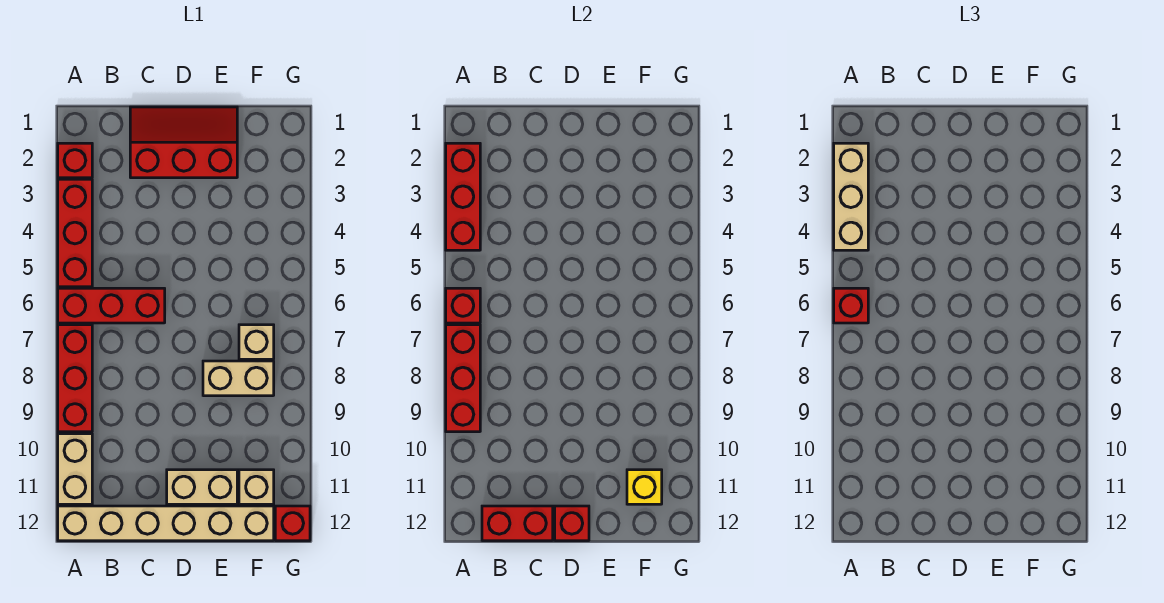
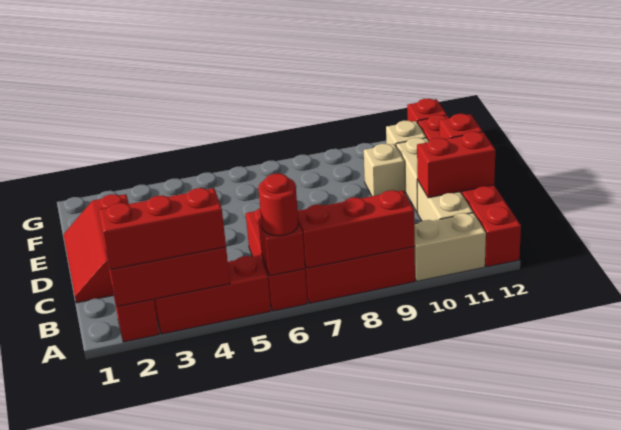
tan 1x3 brick [834,143,868,250] -> red 1x3 brick [99,188,226,270]
red 1x1 brick [834,288,868,323] -> red 1x1 round brick [258,173,298,236]
tan 1x6 brick [58,506,274,541] -> red 1x6 brick [418,115,521,267]
red 1x2 brick [482,506,553,541] -> red 1x2 brick turned to [417,132,495,198]
tan 1x2 brick [203,361,274,396] -> tan 1x2 brick moved to [417,180,473,221]
tan 1x1 brick [239,325,274,359] -> tan 1x1 brick moved to [364,144,405,196]
yellow 1x1 brick [627,470,662,504] -> none

